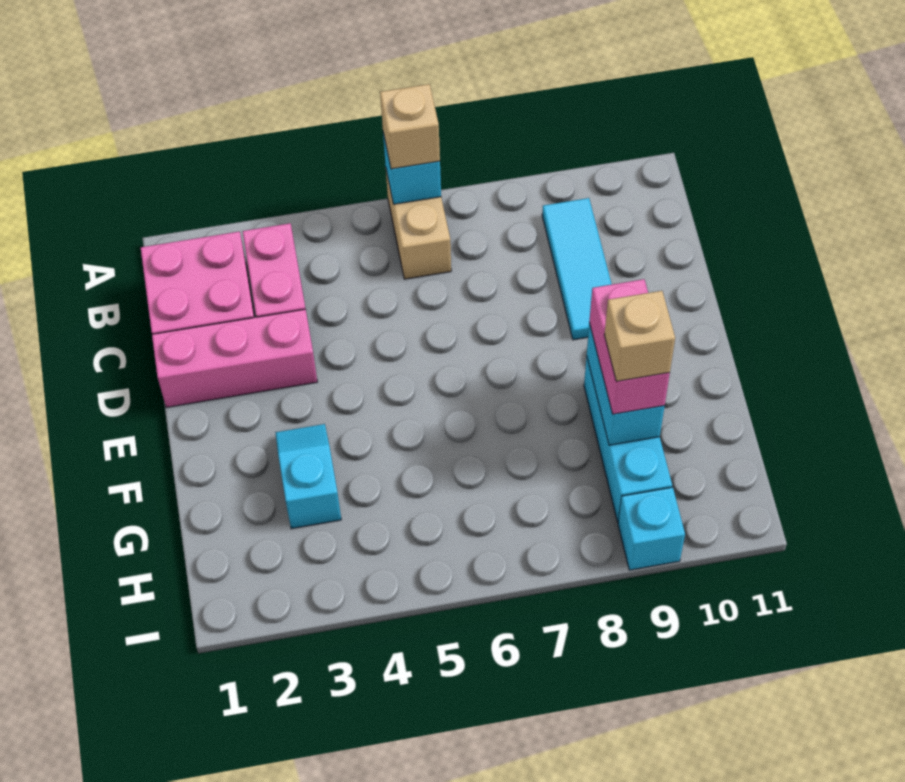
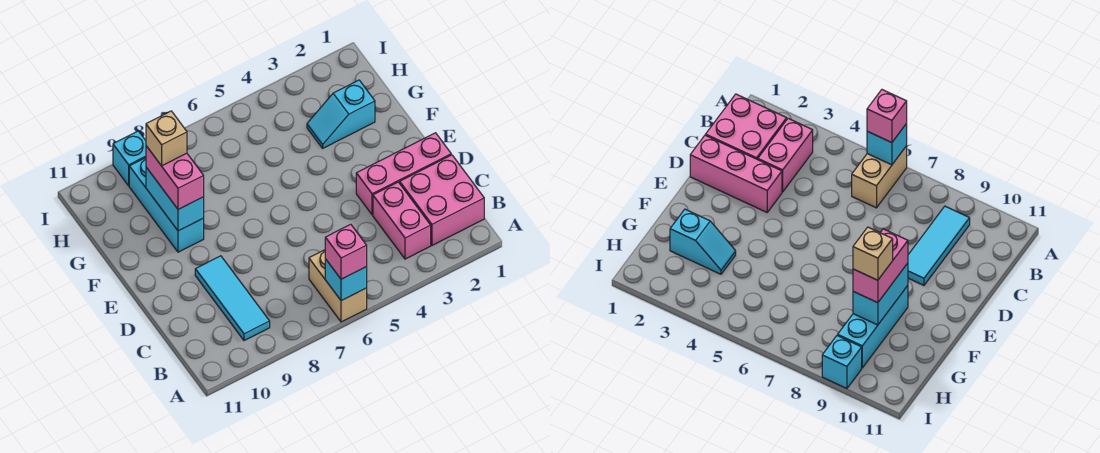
tan 1x1 brick [380,84,440,169] -> pink 1x1 brick [325,224,367,279]
cyan 1x2 slope [275,424,341,529] -> cyan 1x2 slope turned to [307,80,375,148]

